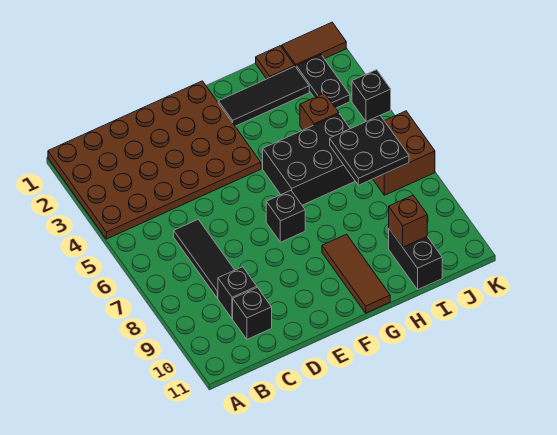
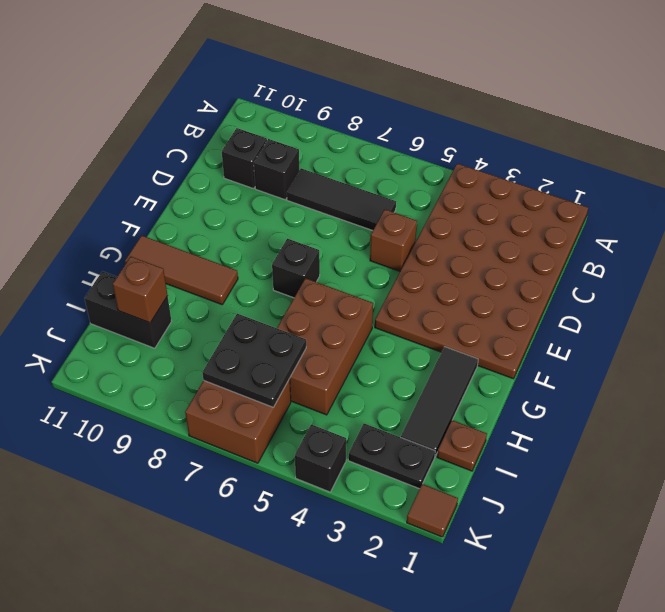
black 2x3 brick [263,114,355,205] -> brown 2x3 brick [277,278,373,415]
brown 1x1 brick [300,93,339,130] -> brown 1x1 brick moved to [370,209,417,271]
brown 1x2 tile [282,22,346,67] -> brown 1x1 tile [407,484,458,537]

